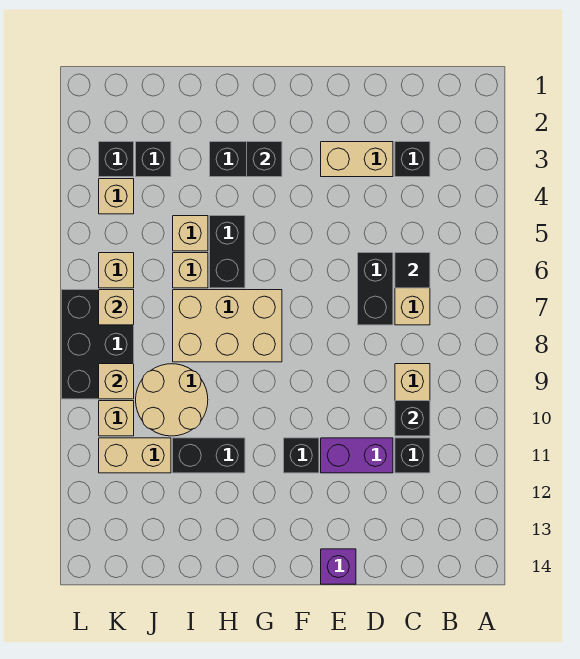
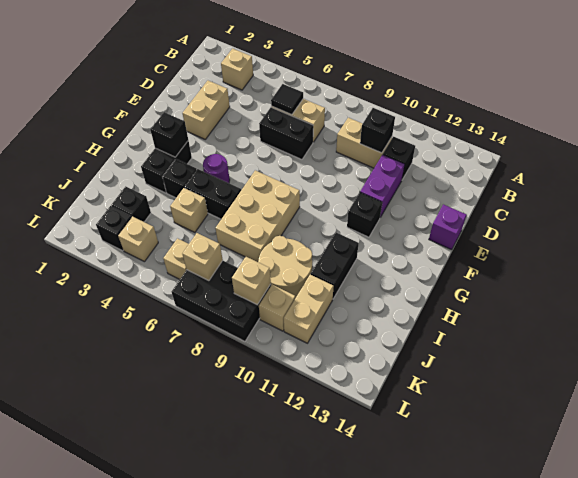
black 1x1 brick [395,142,430,177] -> black 1x1 brick moved to [163,159,197,198]
none -> purple 1x1 round brick [203,154,230,183]
tan 1x1 brick [173,253,208,288] -> tan 1x1 brick moved to [221,49,253,90]

